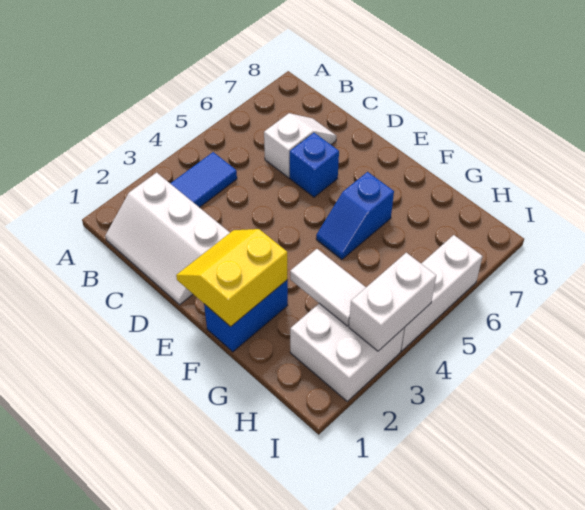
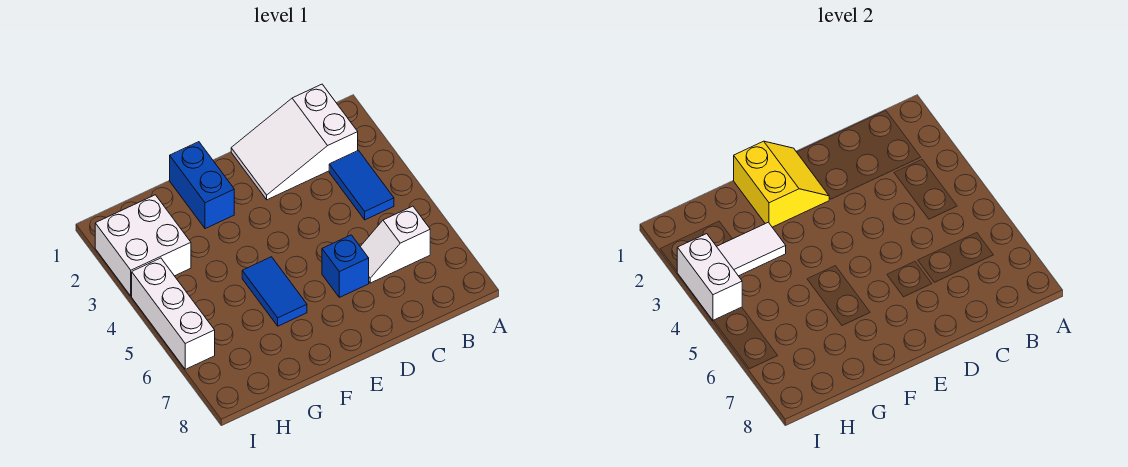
white 2x3 slope [105,173,230,305] -> white 2x3 slope turned to [231,84,358,200]
white 1x2 slope [264,113,336,178] -> white 1x2 slope turned to [360,206,430,283]
blue 1x2 slope [316,172,394,259] -> blue 1x2 tile [242,257,307,326]

